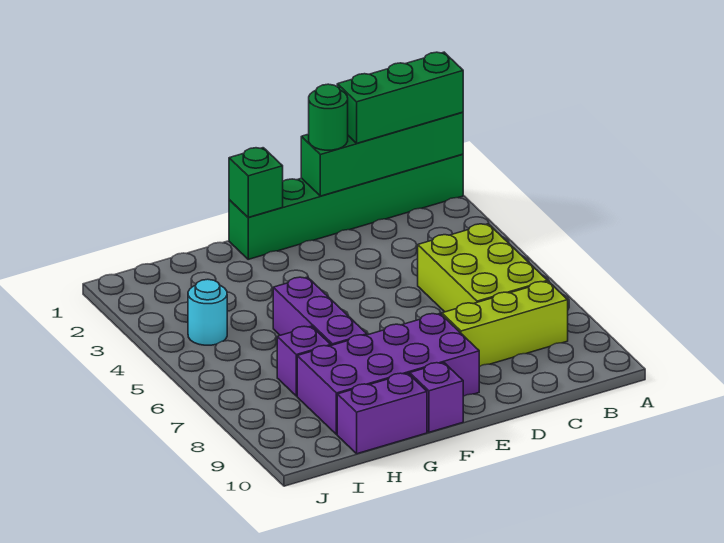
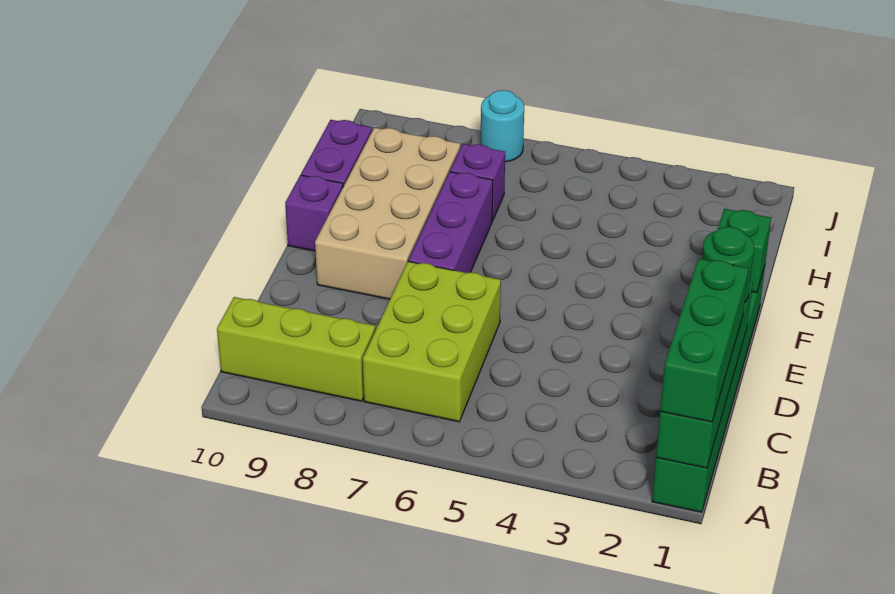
lime 2x3 brick [418,224,548,312] -> lime 2x3 brick turned to [363,261,501,422]
lime 1x3 brick [442,281,568,367] -> lime 1x3 brick turned to [217,297,375,401]
purple 2x4 brick [297,314,479,435] -> tan 2x4 brick [315,128,460,299]
purple 1x3 brick [273,277,367,345] -> purple 1x3 brick turned to [408,172,493,273]
cyan 1x1 round brick [188,279,227,345] -> cyan 1x1 round brick moved to [481,90,524,162]

